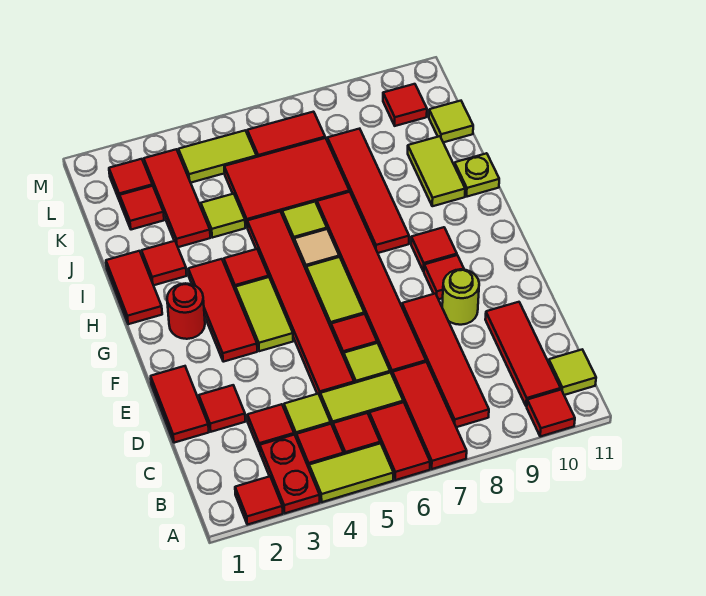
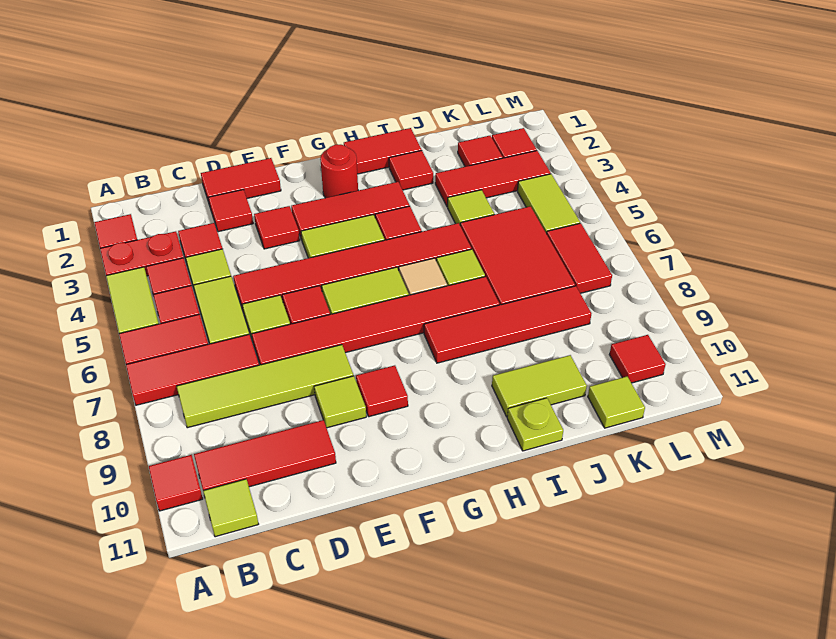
red 1x4 tile [402,294,489,427] -> lime 1x4 tile [177,345,353,428]
lime 1x1 round brick [442,269,479,325] -> lime 1x1 tile [314,376,366,428]
red 1x1 tile [411,227,457,272] -> red 1x1 tile moved to [254,206,300,249]

